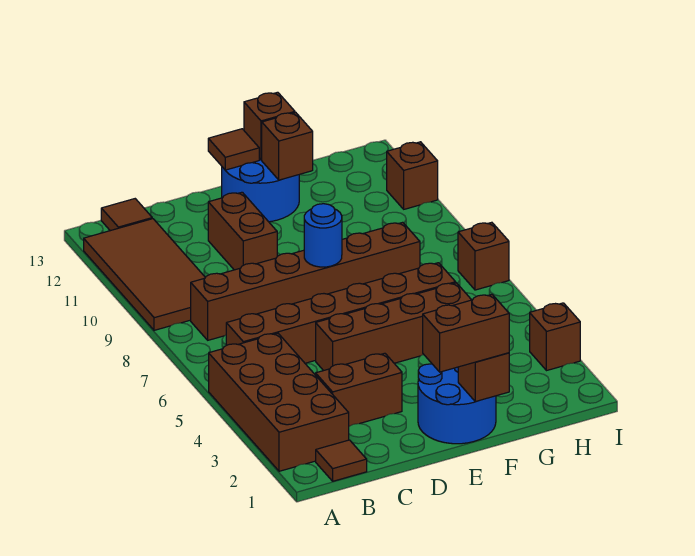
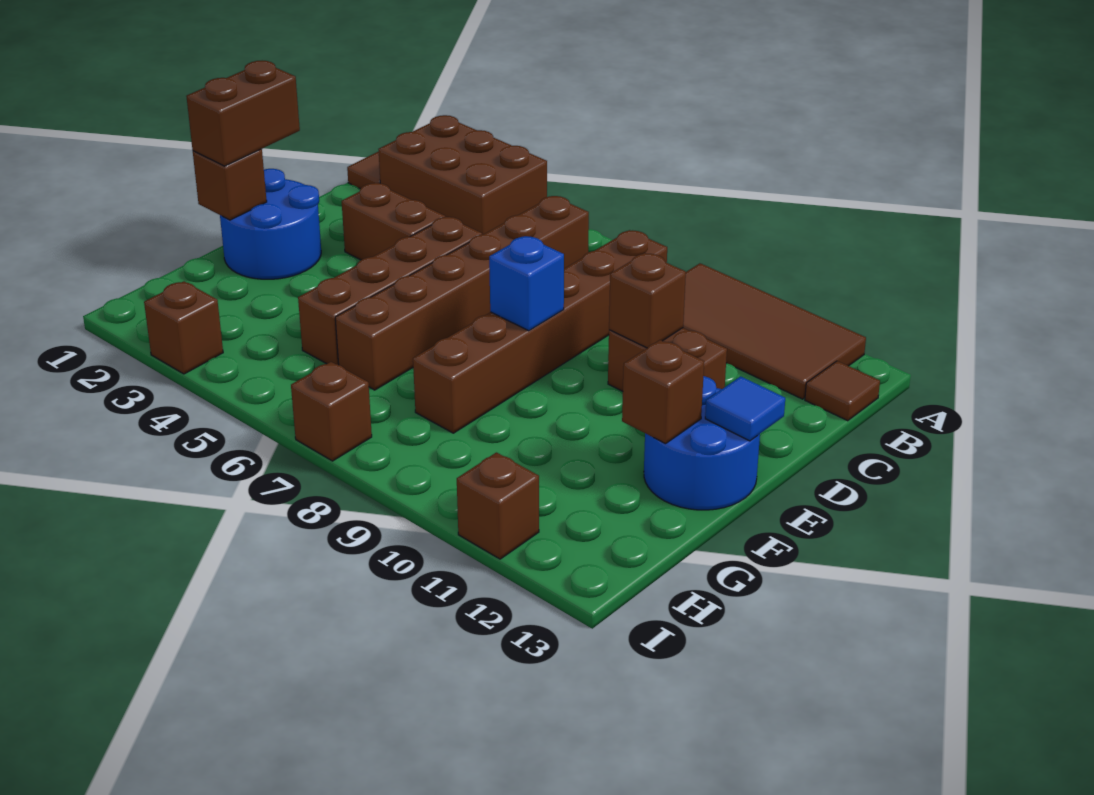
brown 2x4 brick [209,333,349,471] -> brown 2x3 brick [378,115,547,235]
brown 1x2 brick [316,353,402,426] -> brown 1x2 brick turned to [342,183,445,260]
blue 1x1 round brick [304,204,342,267] -> blue 1x1 brick [489,236,564,331]
brown 1x1 tile [208,129,259,170] -> blue 1x1 tile [705,376,785,441]
brown 1x1 brick [244,92,295,160] -> brown 1x1 brick moved to [609,253,686,348]

